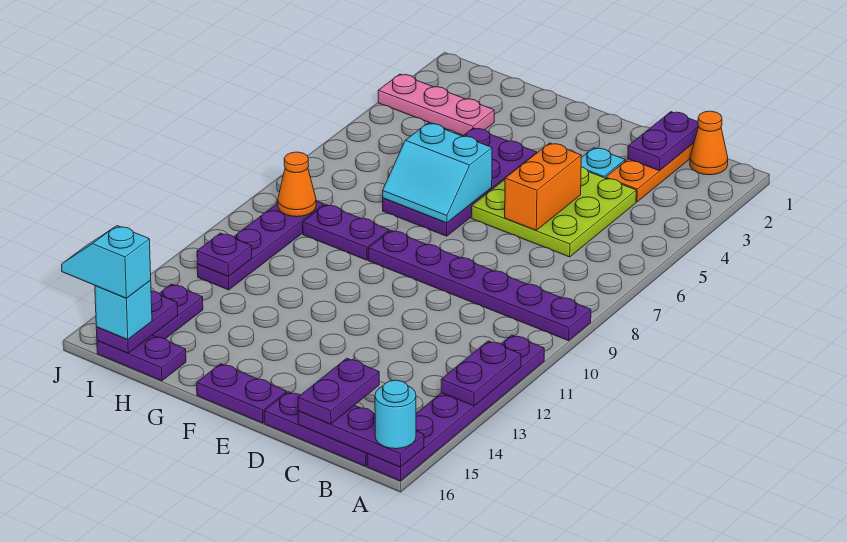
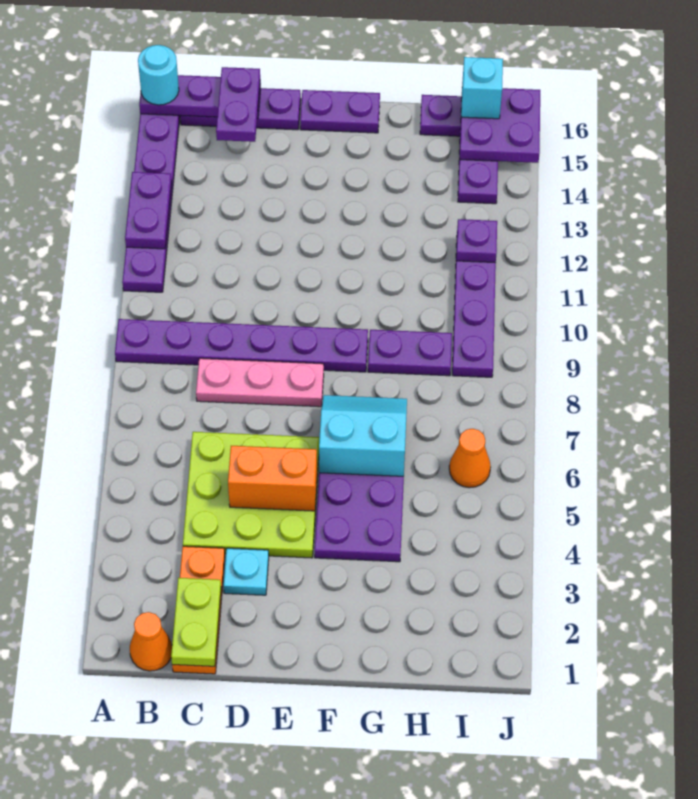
purple 1x2 plate [628,112,699,171] -> lime 1x2 plate [171,578,221,666]
orange 1x2 brick [505,143,581,230] -> orange 1x2 brick turned to [228,446,317,511]
pink 1x3 plate [378,74,494,136] -> pink 1x3 plate moved to [196,358,324,407]
orange 1x1 cone [278,152,316,217] -> orange 1x1 cone moved to [449,429,491,488]
purple 1x2 plate [96,291,178,353] -> purple 2x2 plate [460,88,540,163]
cyan 1x2 slope [62,226,151,298] -> none

